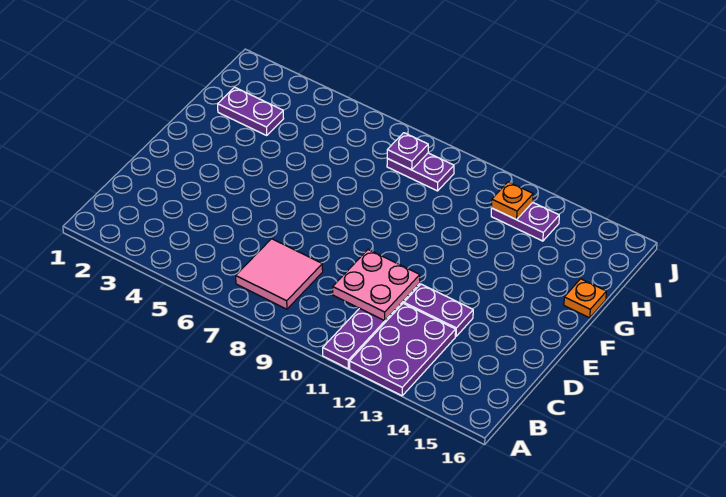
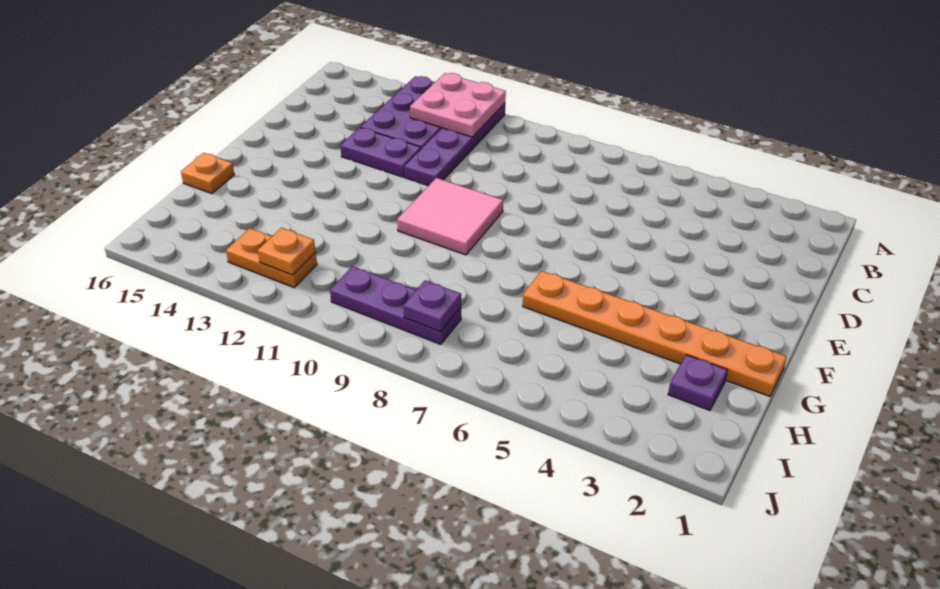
pink 2x2 tile [236,239,323,309] -> pink 2x2 tile moved to [397,178,503,255]
pink 2x2 plate [333,250,420,321] -> pink 2x2 plate moved to [410,73,506,137]
none -> orange 1x6 plate [523,271,787,396]
purple 1x2 plate [218,87,284,135] -> purple 1x1 plate [668,355,728,410]
purple 1x2 plate [387,153,454,191] -> purple 1x3 plate [330,266,461,344]
purple 1x2 plate [491,203,559,241] -> orange 1x2 plate [226,228,317,287]

